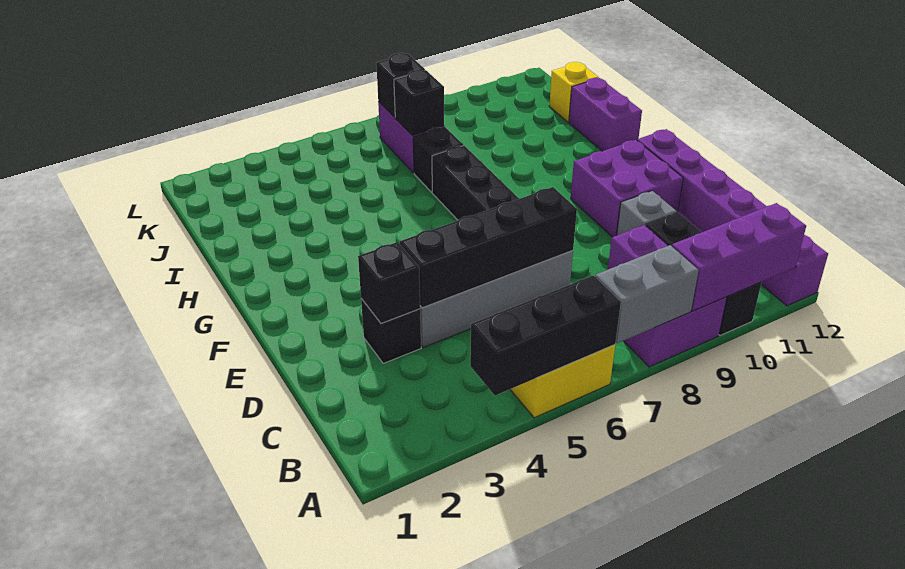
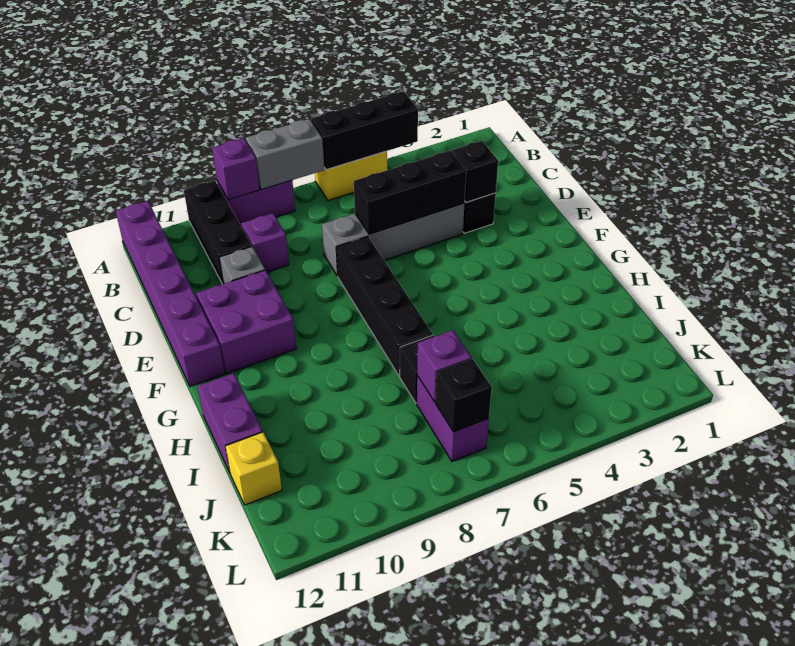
purple 1x3 brick [672,203,806,311] -> purple 1x1 brick [212,138,260,200]
black 1x4 brick [400,187,577,308] -> black 1x3 brick [354,151,466,234]
black 1x1 brick [394,70,444,136] -> purple 1x1 brick [417,330,472,402]

